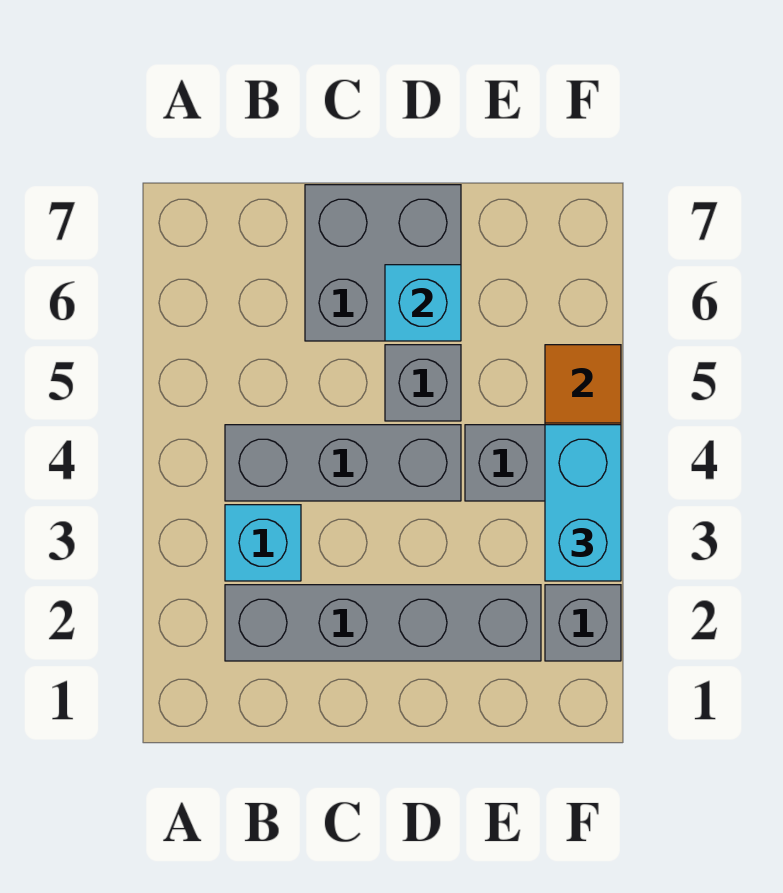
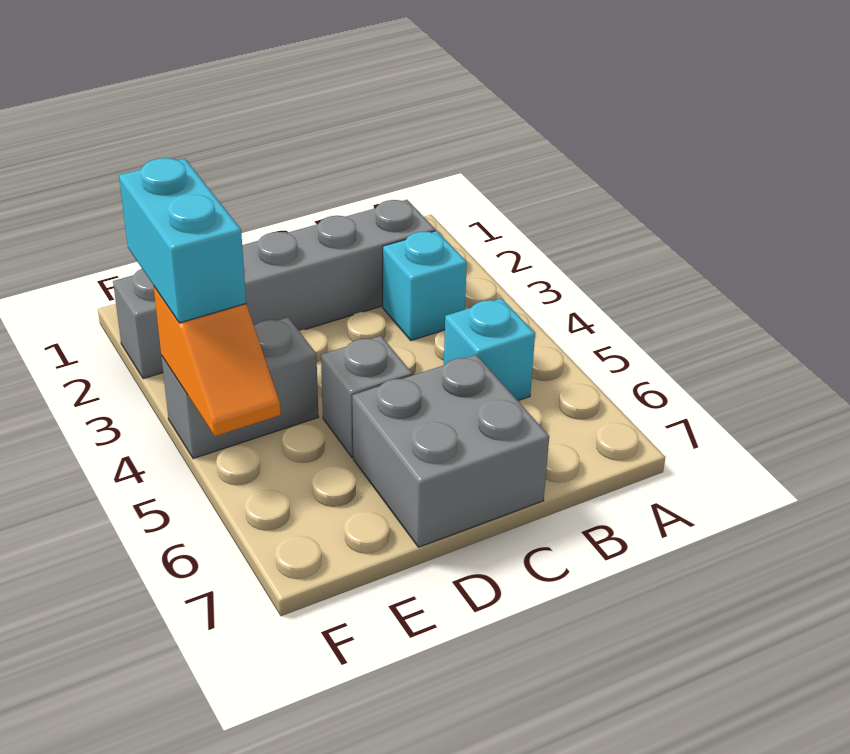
grey 1x3 brick [225,425,461,501] -> none
cyan 1x1 brick [385,265,461,341] -> cyan 1x1 brick moved to [444,298,535,401]

